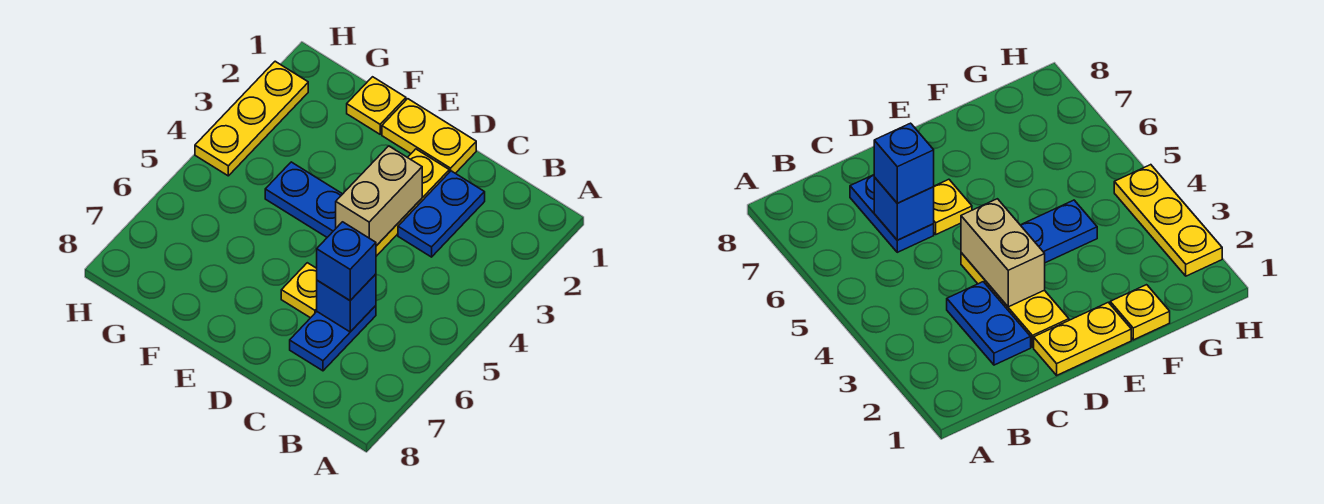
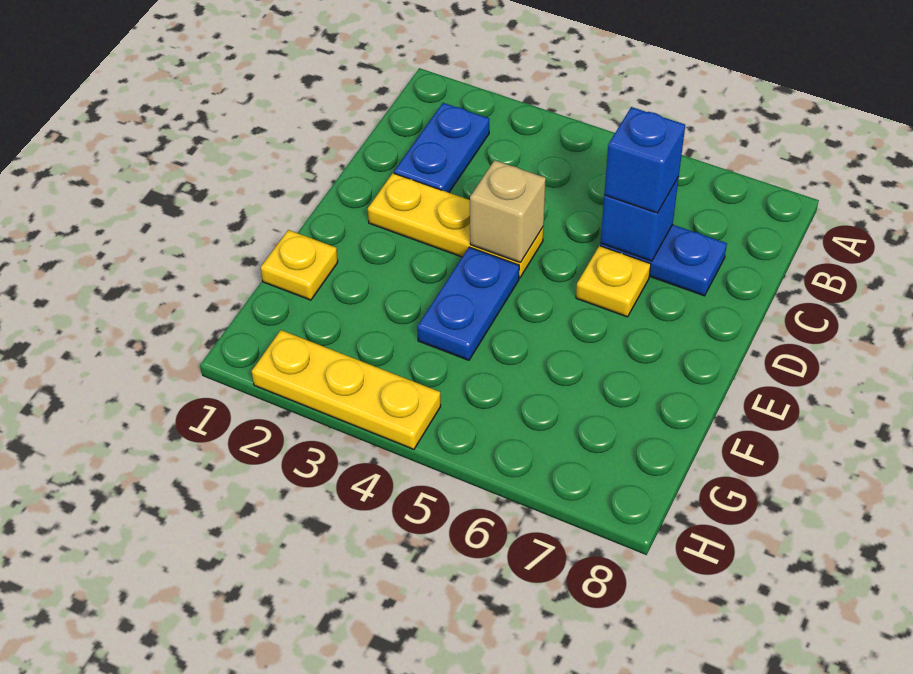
blue 1x2 plate [398,171,485,257] -> blue 1x2 plate turned to [394,103,489,193]
yellow 1x2 plate [382,99,476,173] -> none
tan 1x2 brick [336,146,422,246] -> tan 1x1 brick [470,160,546,263]

